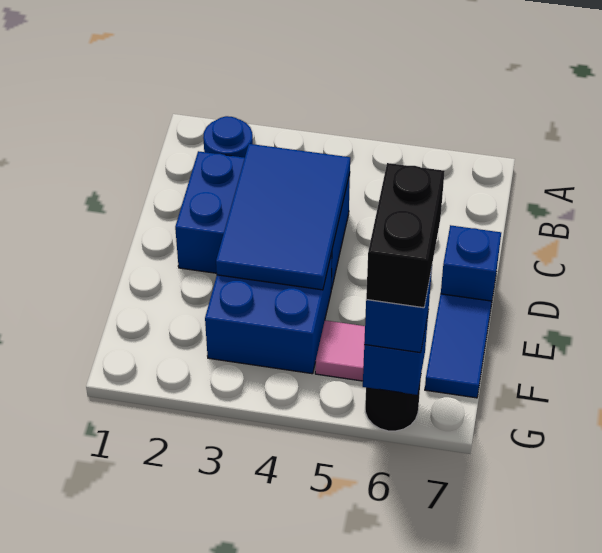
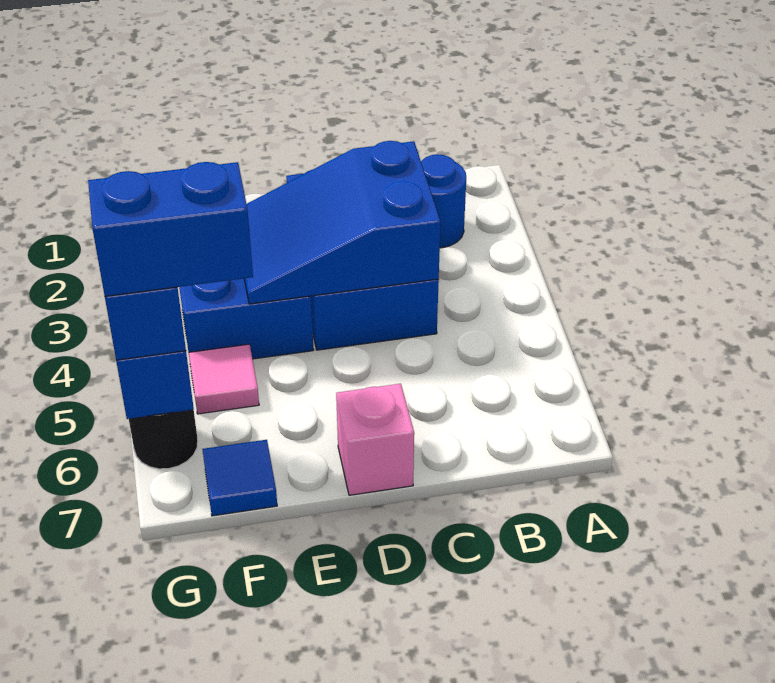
blue 2x3 tile [216,144,350,290] -> blue 2x3 slope [244,141,441,304]
blue 1x1 brick [441,225,501,304] -> pink 1x1 brick [336,384,414,495]
blue 1x2 tile [425,294,492,398] -> blue 1x1 tile [202,440,277,516]
black 1x2 brick [366,163,445,308] -> blue 1x2 brick [88,162,253,296]

